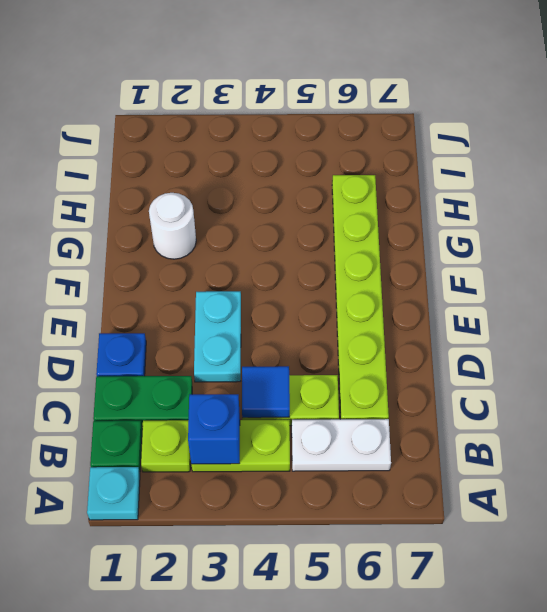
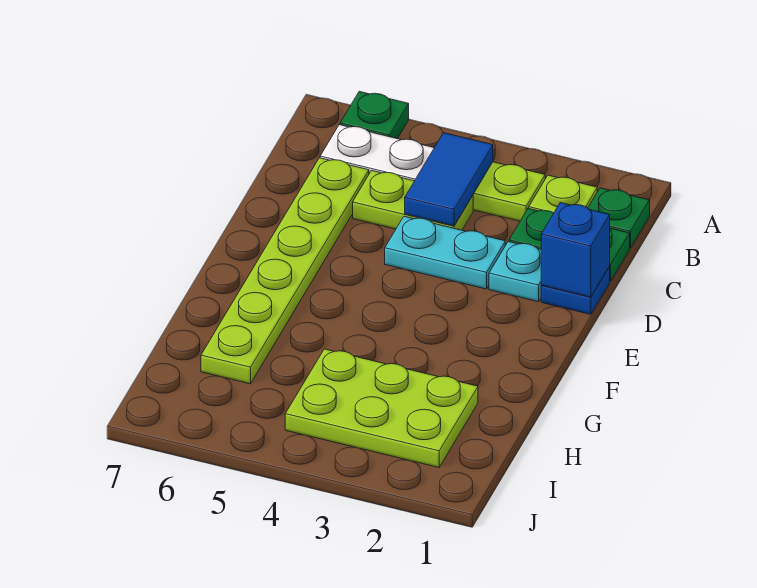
cyan 1x1 plate [87,467,140,520] -> cyan 1x1 plate moved to [489,242,541,302]
none -> green 1x1 plate [340,91,409,139]
blue 1x1 brick [188,394,240,464] -> blue 1x1 brick moved to [541,203,610,297]
blue 1x1 tile [242,366,290,418] -> blue 1x2 tile [405,133,493,226]
cyan 1x2 plate [194,291,241,382] -> cyan 1x2 plate turned to [385,216,505,289]
white 1x1 round brick [149,193,196,259] -> none
none -> lime 2x3 plate [285,349,478,467]

